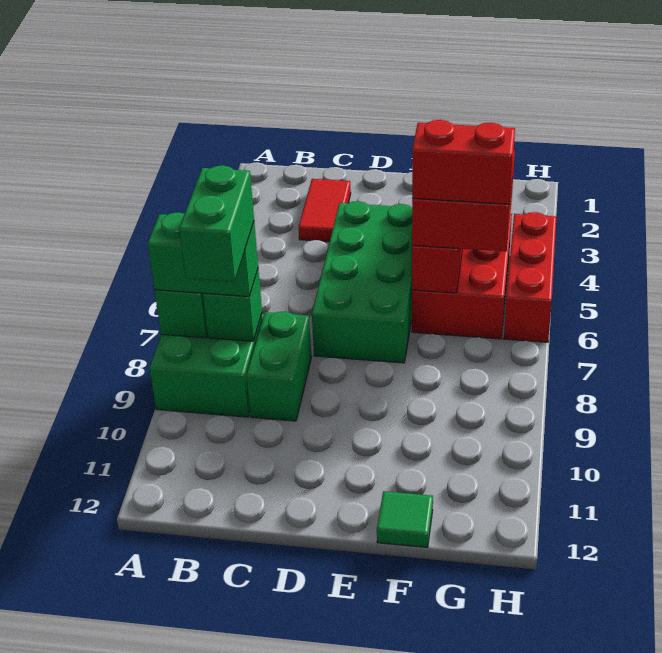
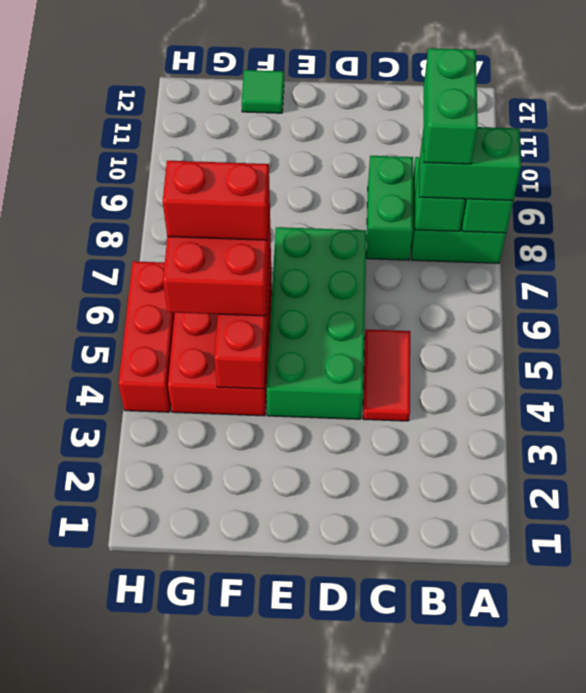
red 1x2 tile [299,179,351,242] -> red 1x2 tile moved to [363,329,410,421]

